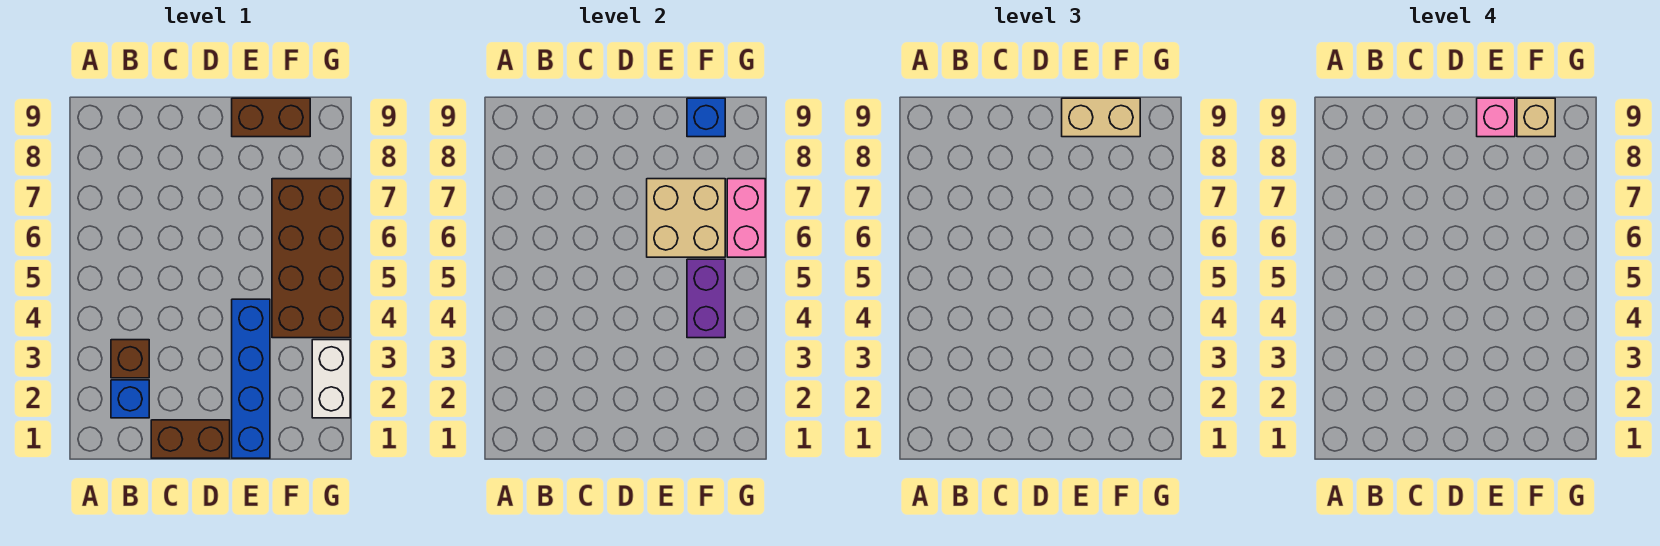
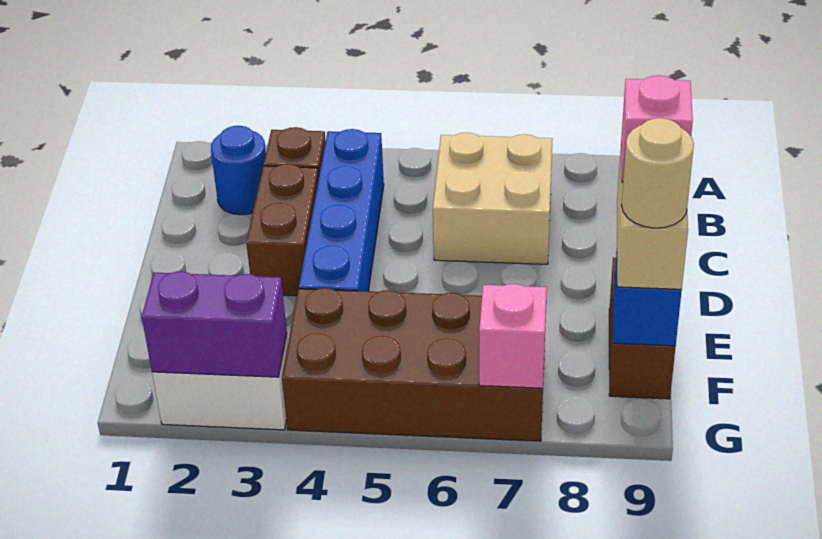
blue 1x1 brick [111,380,149,418] -> blue 1x1 round brick [211,126,266,215]
brown 1x2 brick [151,420,230,458] -> brown 1x2 brick moved to [246,164,319,296]
blue 1x4 brick [232,299,270,458] -> blue 1x4 brick turned to [299,129,384,291]
tan 2x2 brick [647,179,725,257] -> tan 2x2 brick moved to [433,133,552,264]
purple 1x2 brick [687,259,725,338] -> purple 1x2 brick moved to [142,271,287,377]
tan 1x1 brick [1517,98,1555,137] -> tan 1x1 round brick [622,118,694,228]
pink 1x2 brick [727,179,765,257] -> pink 1x1 brick [479,284,547,388]

